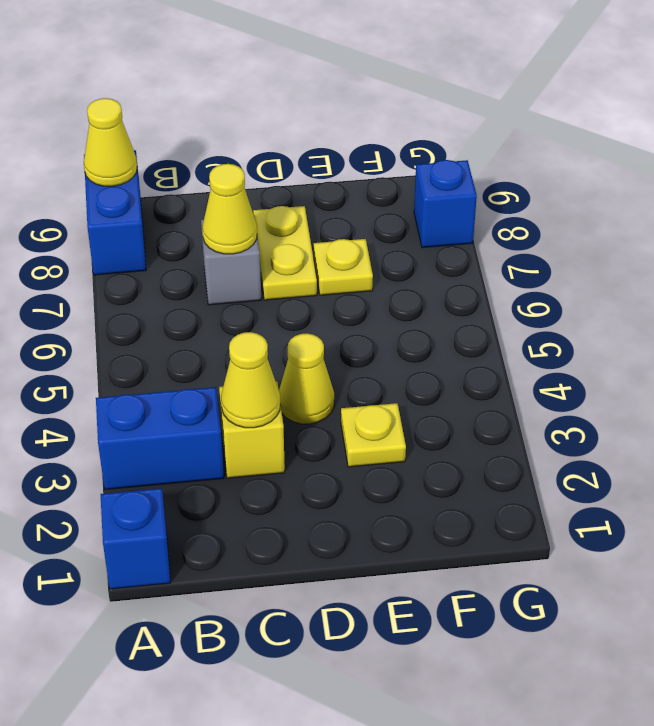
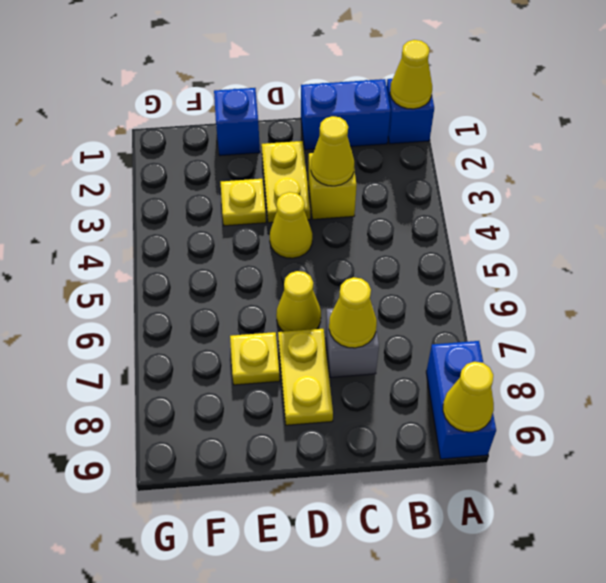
none -> yellow 1x1 cone [390,40,432,109]
blue 1x2 brick [96,387,224,489] -> blue 1x2 brick moved to [301,79,391,150]
none -> yellow 1x2 plate [262,141,310,223]
none -> yellow 1x1 cone [276,271,321,332]
blue 1x1 brick [414,160,477,248] -> blue 1x1 brick moved to [214,88,260,156]

